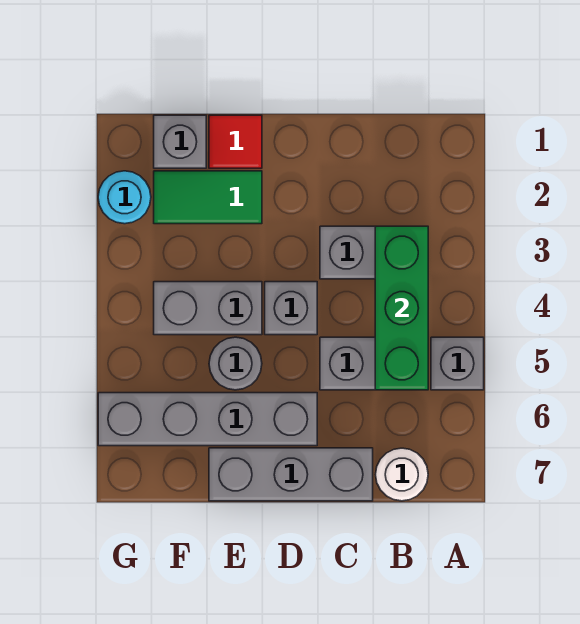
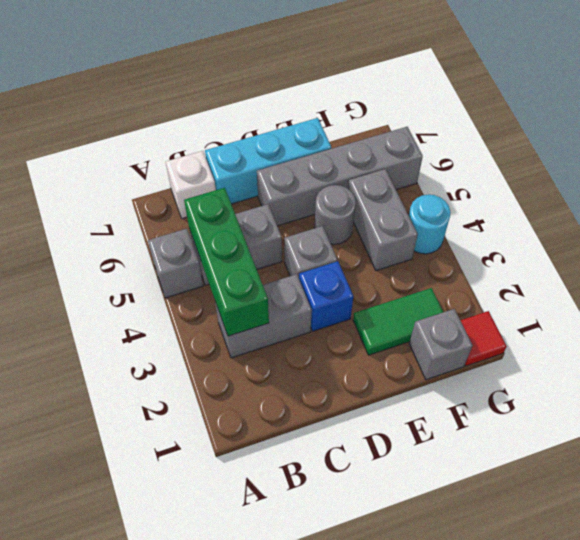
white 1x1 round brick [376,448,428,501] -> white 1x1 brick [166,151,216,219]
grey 1x3 brick [209,448,373,501] -> cyan 1x3 brick [205,118,331,204]
none -> blue 1x1 brick [299,261,353,331]
red 1x1 tile [209,115,262,168] -> red 1x1 tile moved to [461,311,507,366]
grey 1x2 brick [154,282,262,335] -> grey 1x2 brick turned to [348,169,418,271]
cyan 1x1 round brick [98,171,151,224] -> cyan 1x1 round brick moved to [409,195,450,254]

